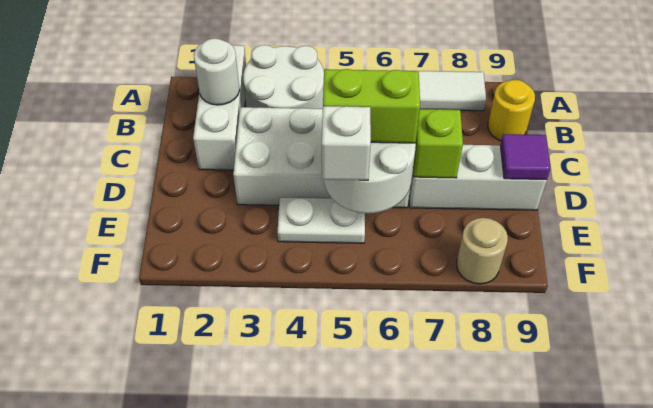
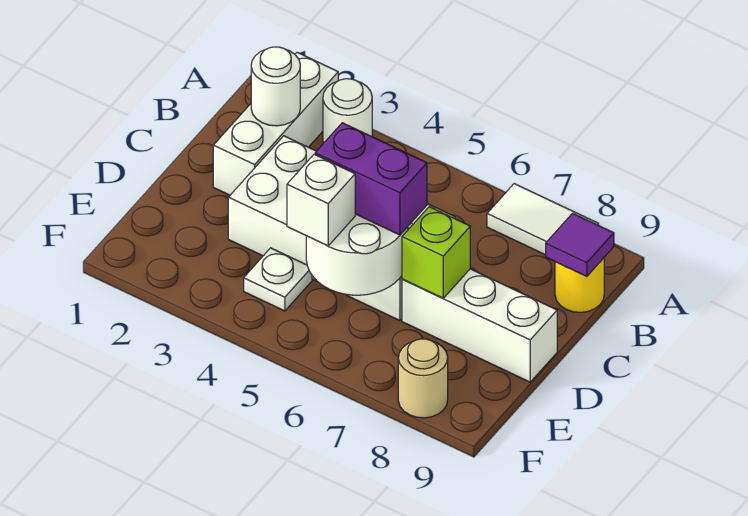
white 2x2 round brick [243,45,324,109] -> white 1x1 round brick [323,79,372,143]
lime 1x2 brick [323,69,420,143] -> purple 1x2 brick [315,123,427,235]
purple 1x1 tile [500,134,551,179] -> purple 1x1 tile moved to [546,213,614,276]
white 1x2 plate [277,198,365,243] -> white 1x1 plate [244,248,312,311]

